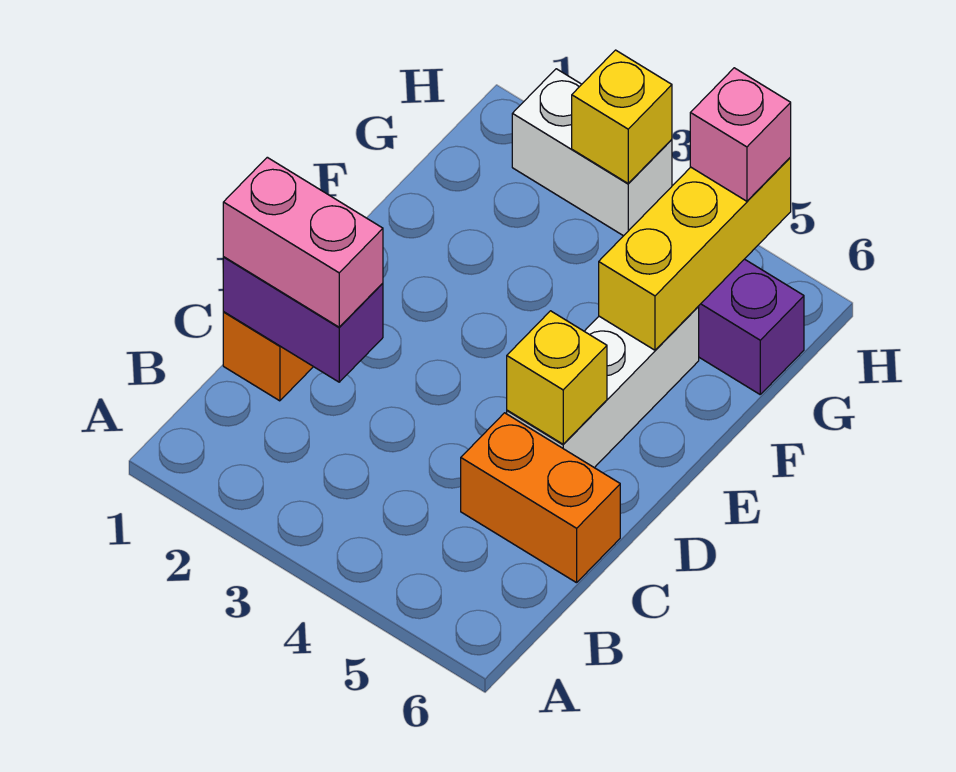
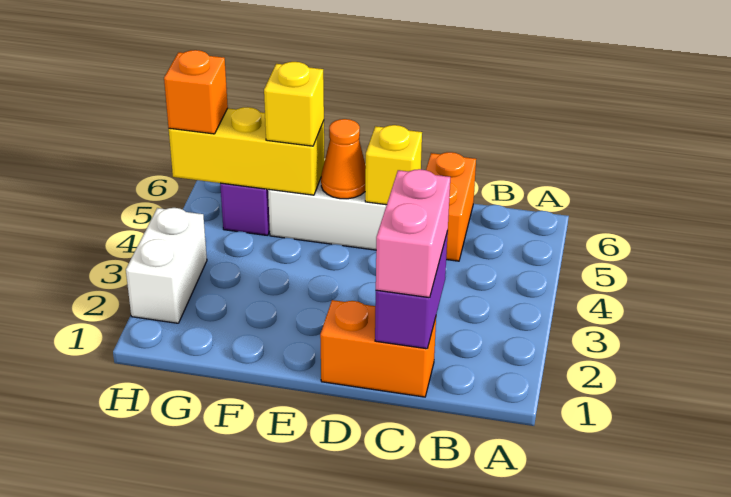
none -> orange 1x1 cone [321,119,366,199]
yellow 1x1 brick [572,50,672,183] -> yellow 1x1 brick moved to [264,62,324,146]
pink 1x1 brick [690,68,791,201] -> orange 1x1 brick [164,50,228,134]

